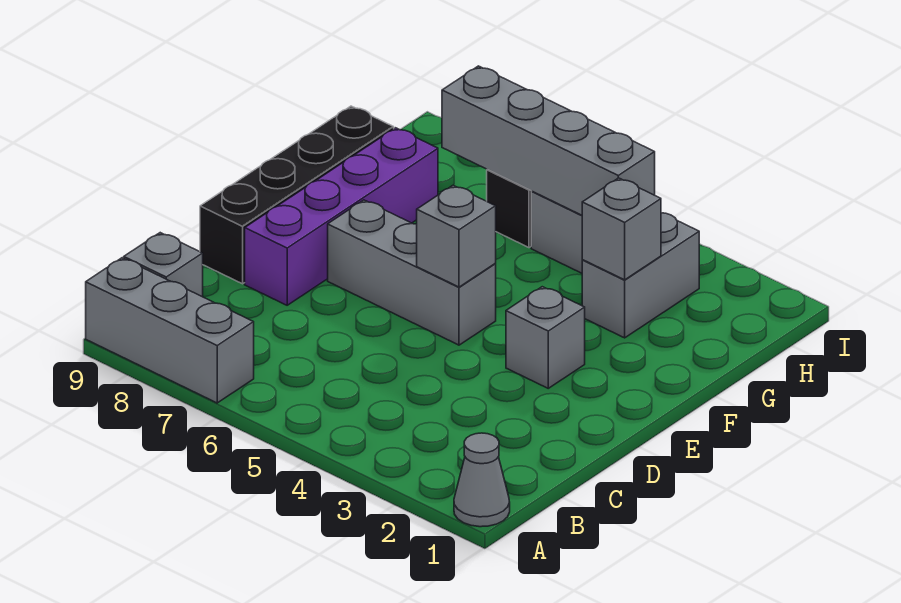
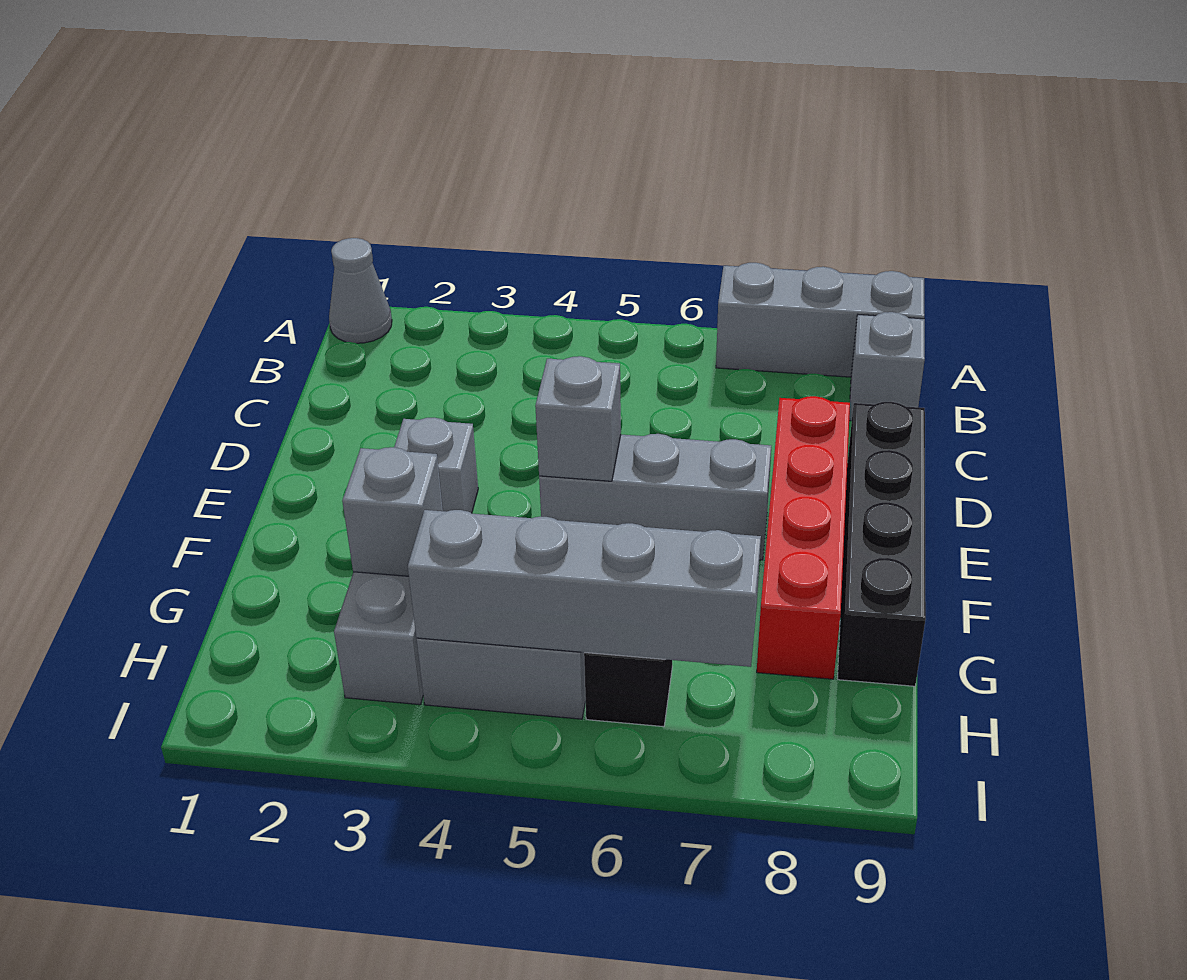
purple 1x4 brick [245,128,438,305] -> red 1x4 brick [757,396,850,679]

